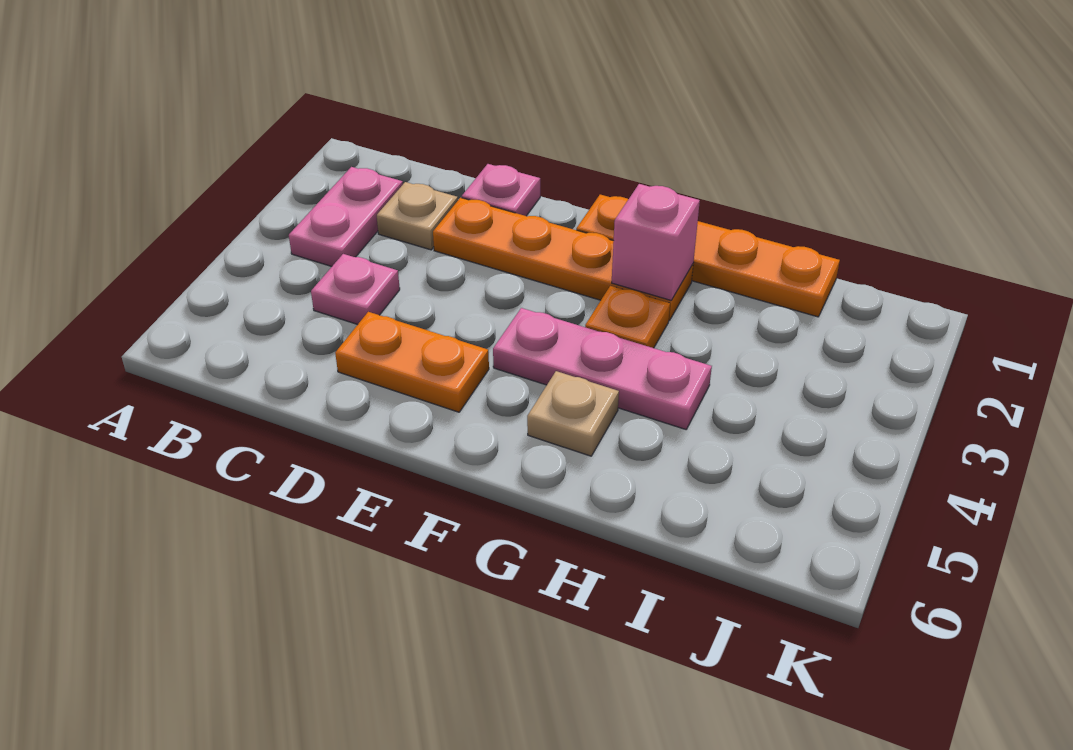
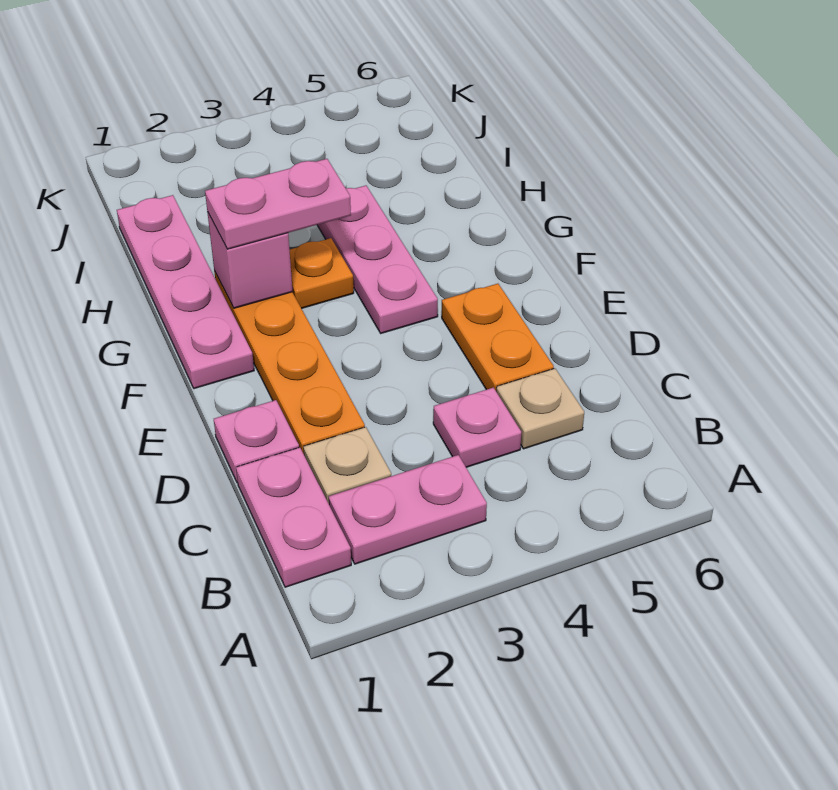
none -> pink 1x2 plate [236,447,351,587]
orange 1x4 plate [576,195,840,317] -> pink 1x4 plate [117,195,254,389]
none -> pink 1x2 plate [205,159,351,249]
tan 1x1 plate [527,371,619,456] -> tan 1x1 plate moved to [496,369,584,449]

